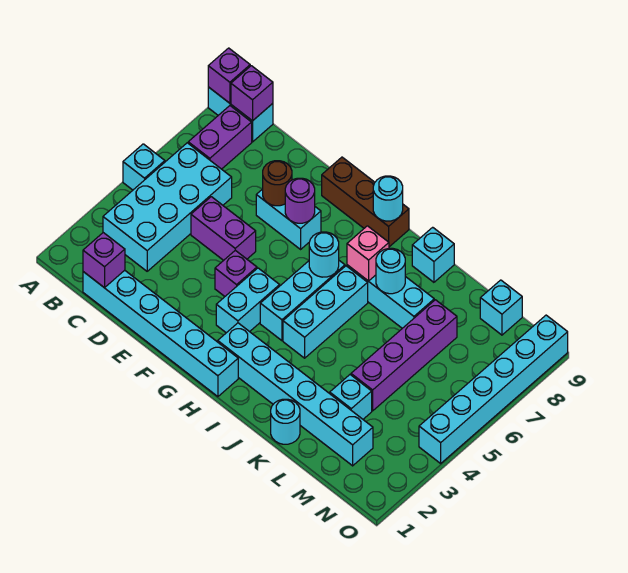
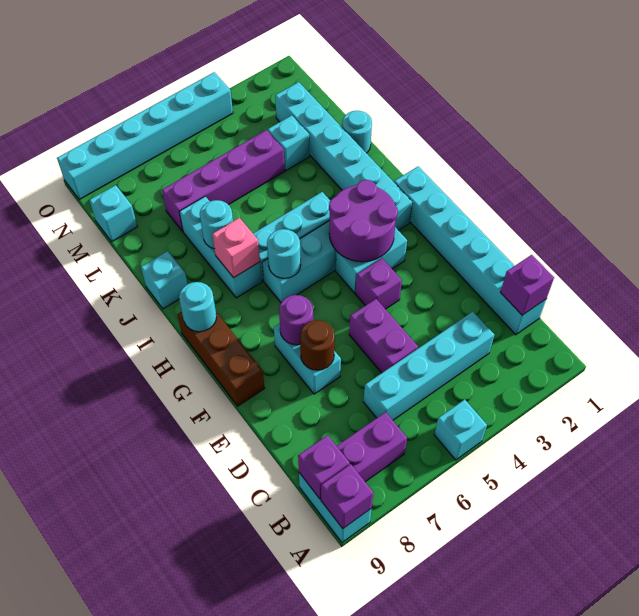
cyan 2x4 brick [103,143,232,271] -> cyan 1x4 brick [364,312,495,420]
none -> purple 2x2 round brick [329,180,398,262]

